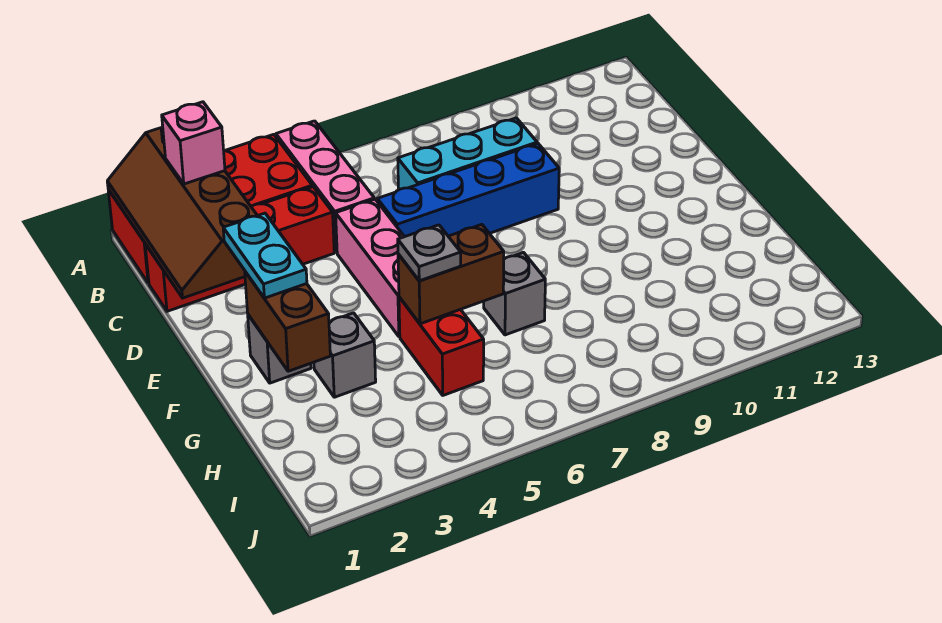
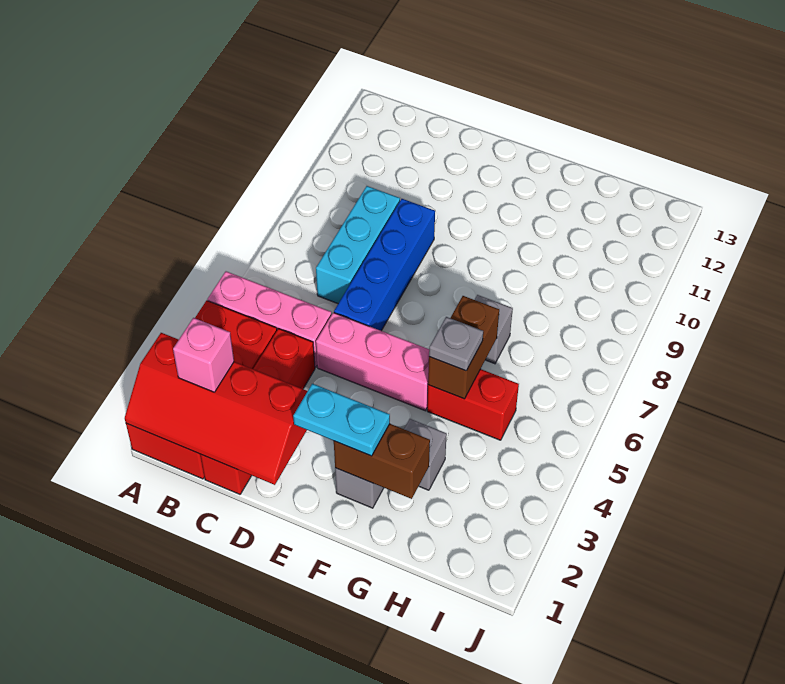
brown 2x4 slope [107,127,257,298] -> red 2x4 slope [125,333,307,485]

